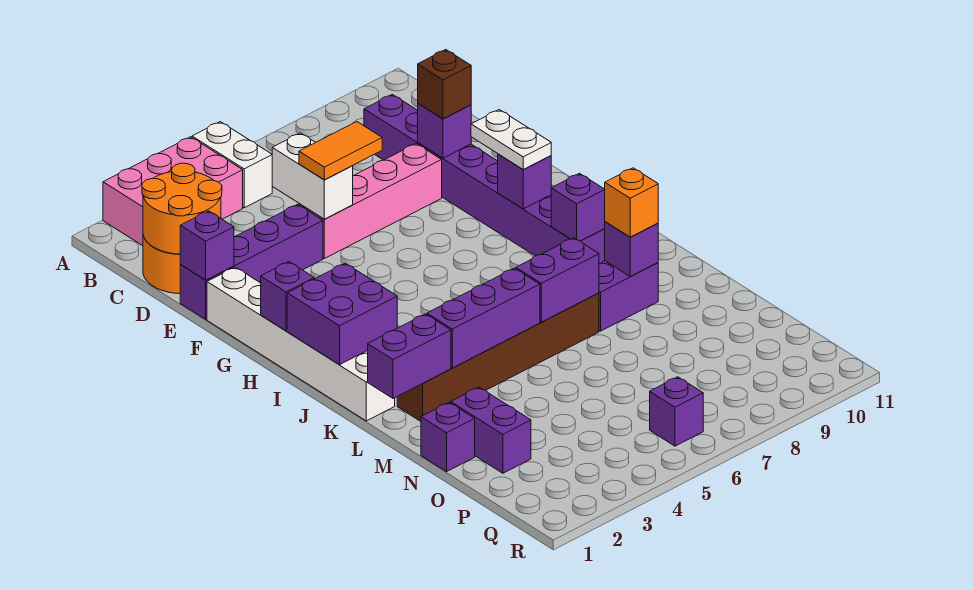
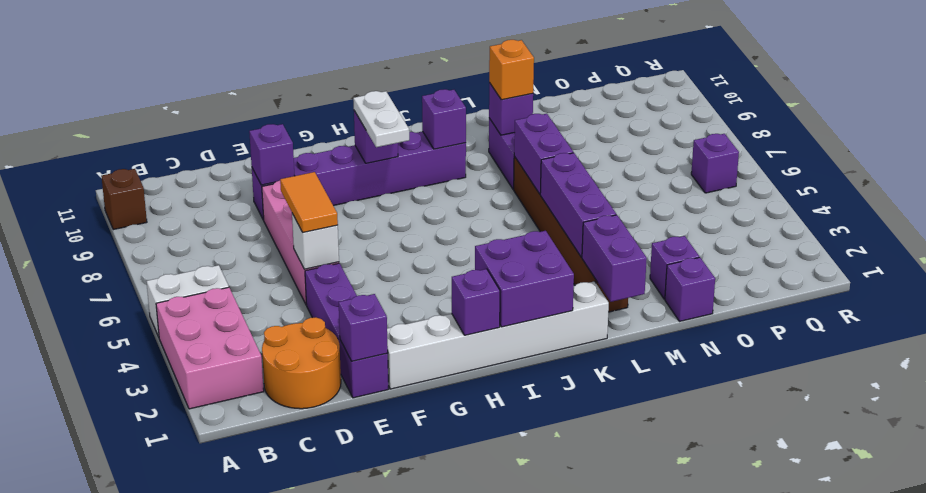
orange 2x2 round brick [142,163,222,254] -> none
purple 1x8 brick [364,94,605,263] -> purple 1x6 brick [252,131,466,220]
white 1x2 brick [272,133,353,219] -> white 1x1 brick [292,214,339,269]
brown 1x1 brick [418,50,471,119] -> brown 1x1 brick moved to [101,169,147,230]
white 1x2 plate [471,110,551,170] -> white 1x2 plate turned to [353,91,409,147]
purple 1x2 brick [451,387,531,473] -> purple 1x1 brick [650,236,699,299]

